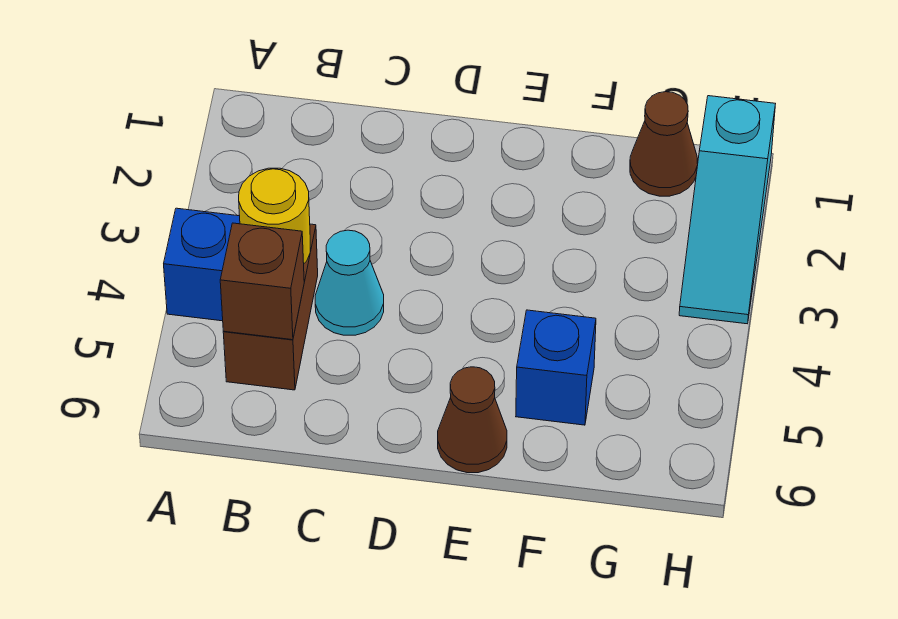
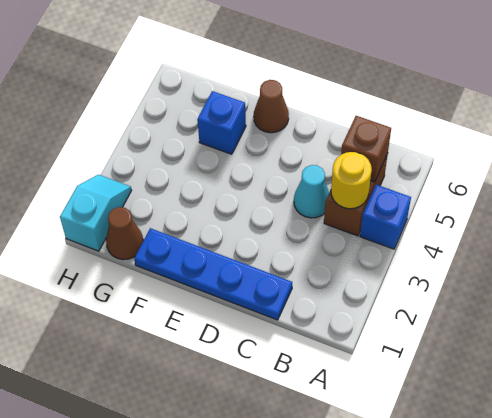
none -> blue 1x4 plate [134,228,292,320]
cyan 1x3 slope [679,96,775,324] -> cyan 1x2 slope [60,175,131,251]

